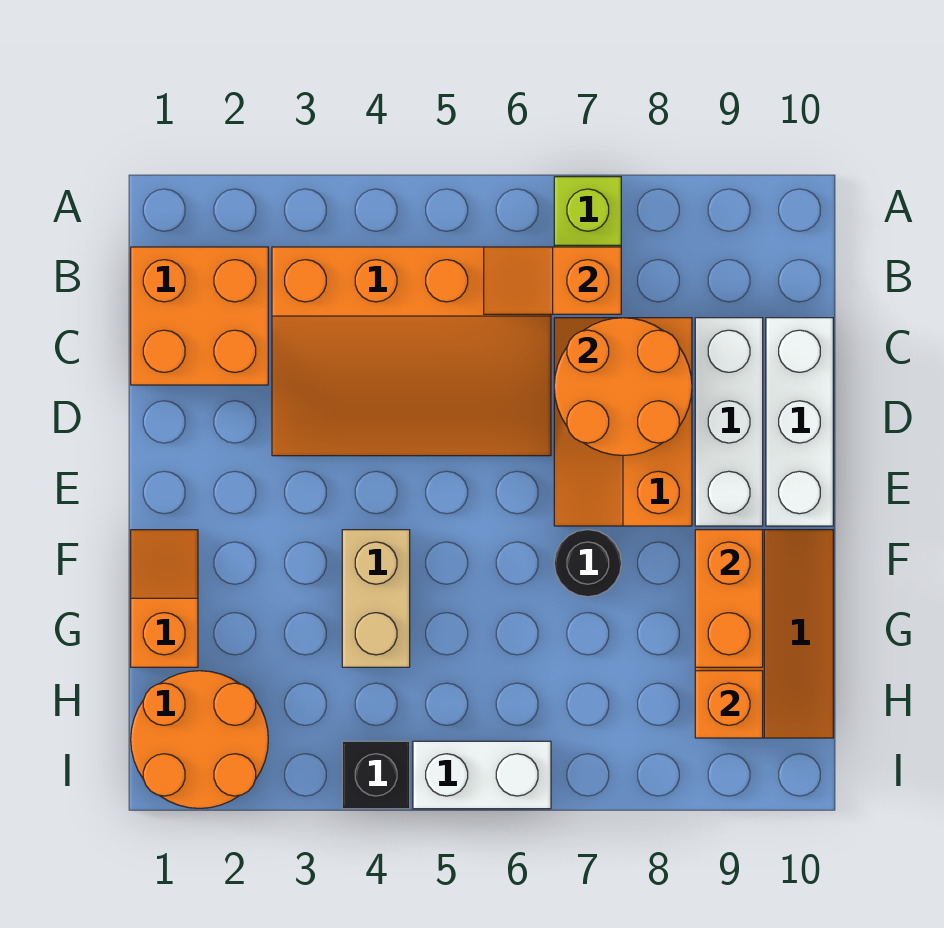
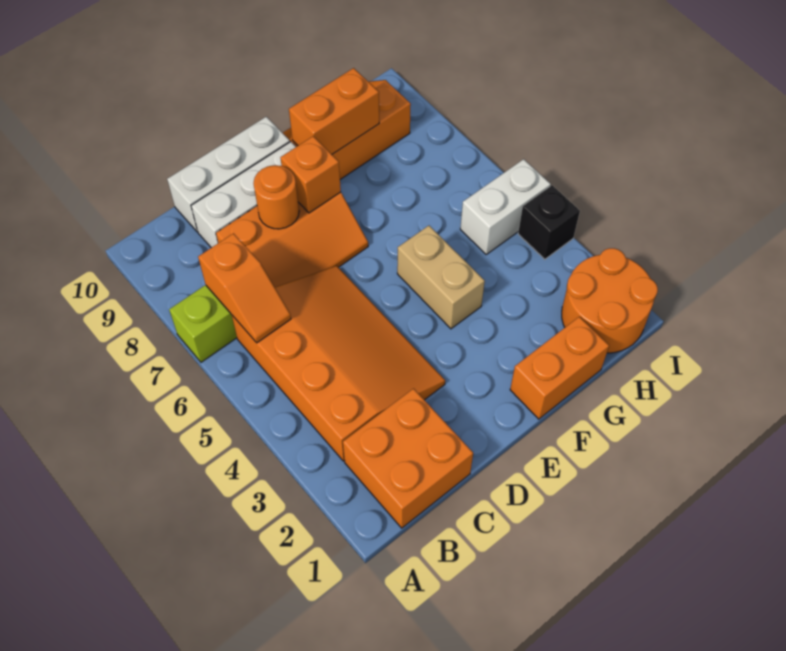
orange 2x2 round brick [554,318,692,456] -> orange 1x1 round brick [253,165,299,229]
orange 1x2 slope [131,530,198,667] -> orange 1x2 brick [510,317,609,419]
tan 1x2 brick [342,530,410,667] -> tan 1x2 brick turned to [397,226,485,329]
black 1x1 round brick [554,530,621,597] -> none
orange 1x1 brick [695,671,763,738] -> orange 1x1 brick moved to [280,136,341,213]
white 1x2 brick [413,741,551,809] -> white 1x2 brick turned to [460,159,551,254]

